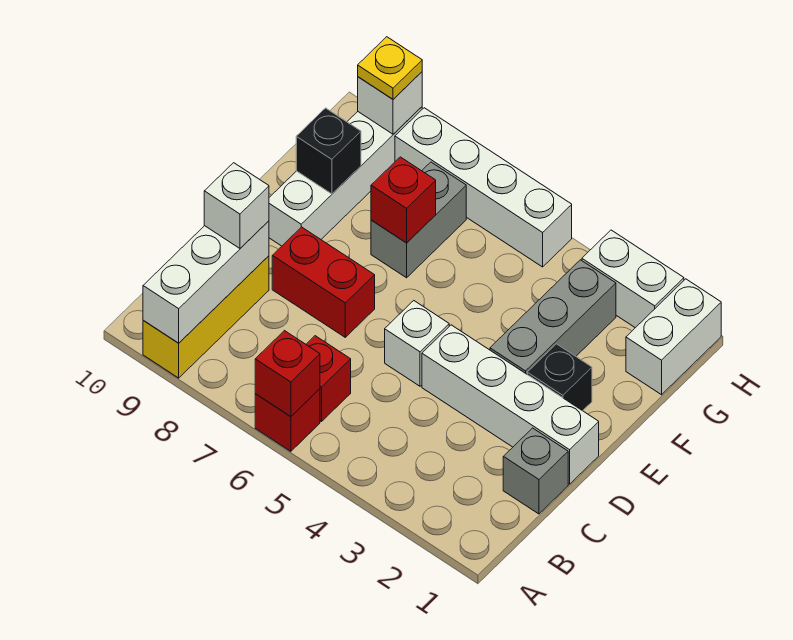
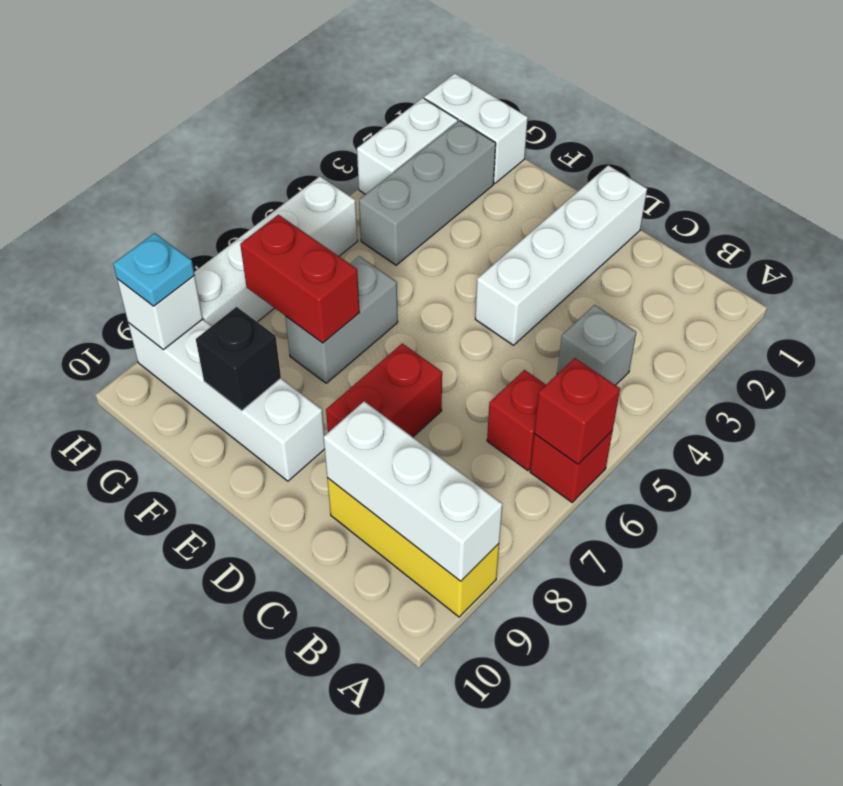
grey 1x1 brick [503,428,568,514] -> grey 1x1 brick moved to [557,305,636,385]
white 1x1 brick [204,163,269,248] -> none
white 1x1 brick [385,301,449,386] -> none
black 1x1 brick [527,344,592,411] -> none
grey 1x3 brick [490,260,616,374] -> grey 1x3 brick turned to [359,121,496,265]
grey 1x2 brick [371,162,466,278] -> grey 1x2 brick turned to [285,256,398,383]
red 1x1 brick [371,157,436,243] -> red 1x2 brick [240,215,360,343]
yellow 1x1 plate [358,37,422,99] -> cyan 1x1 plate [113,233,195,306]

